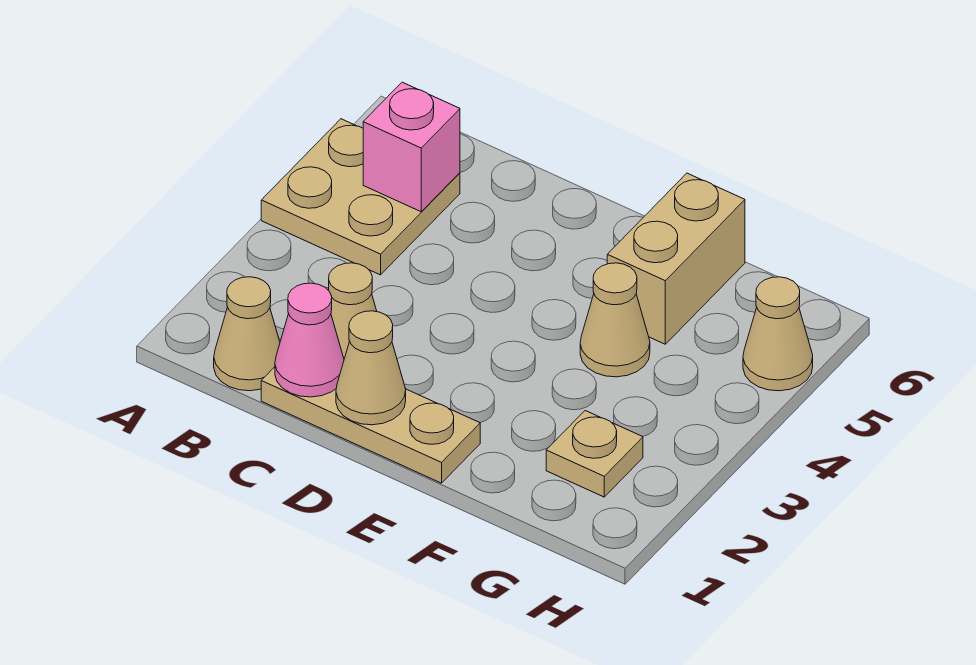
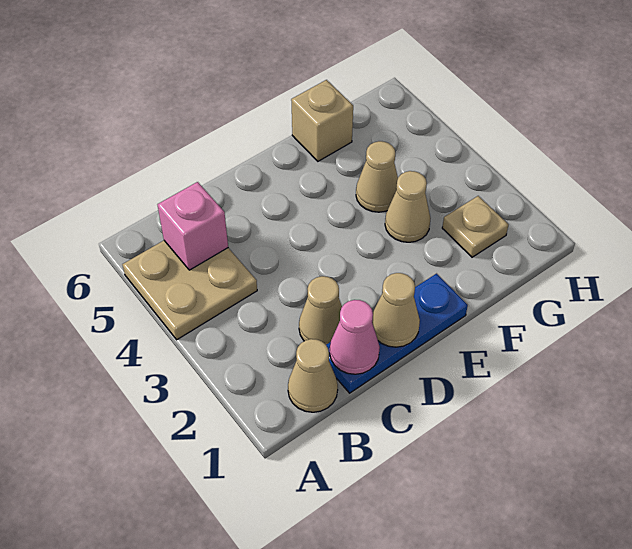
tan 1x3 plate [261,367,480,483] -> blue 1x3 plate [326,274,468,393]
tan 1x2 brick [607,173,745,344] -> tan 1x1 brick [291,80,353,161]
tan 1x1 cone [743,277,813,391] -> tan 1x1 cone moved to [385,171,431,242]

